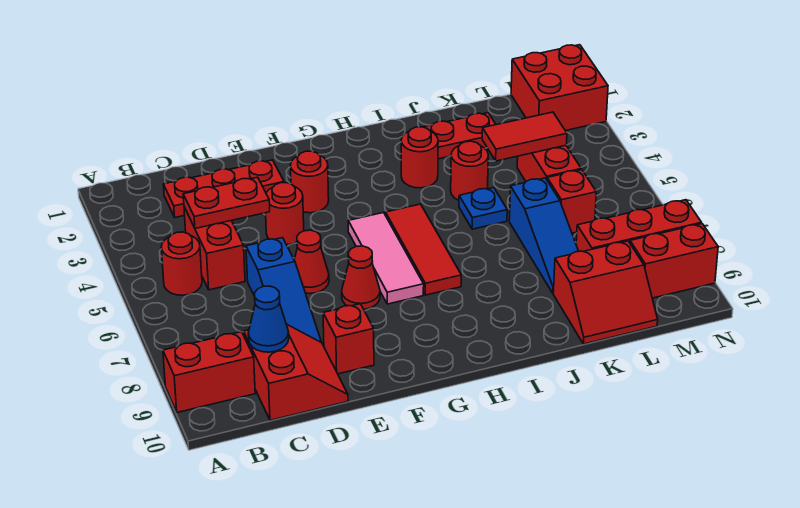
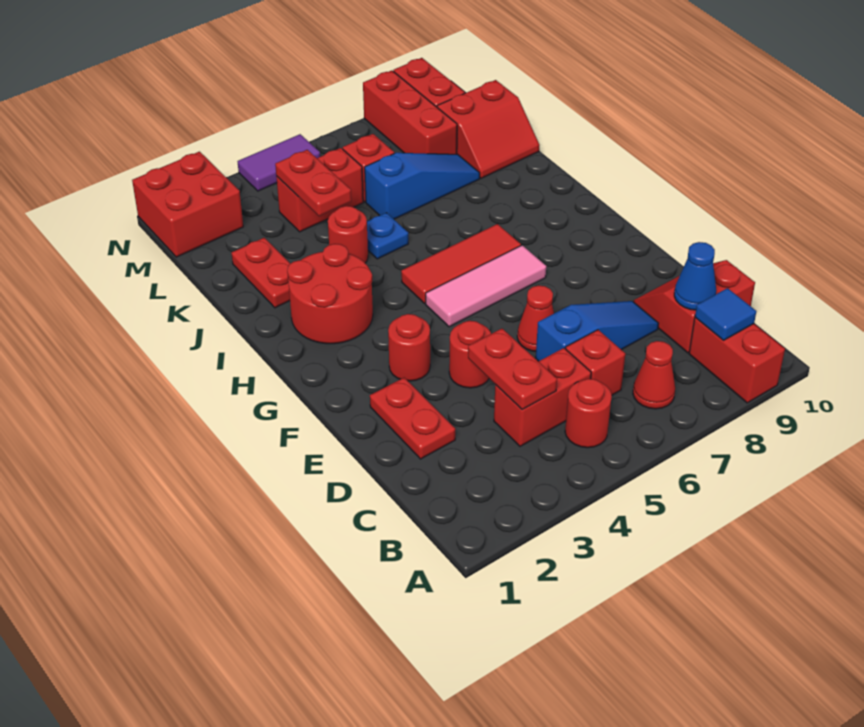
none -> blue 1x1 tile [695,288,756,340]
red 1x3 plate [163,160,284,218] -> red 1x2 plate [370,378,455,459]
red 1x1 brick [323,304,374,374] -> red 1x1 brick moved to [566,330,625,395]
red 1x1 cone [342,246,380,309] -> red 1x1 cone moved to [633,341,675,409]
red 1x1 round brick [401,127,438,188] -> red 2x2 round brick [287,244,373,344]
red 1x2 tile [482,112,567,161] -> red 1x2 plate [275,150,351,216]
red 2x2 slope [553,241,658,344] -> red 2x2 slope turned to [437,80,539,178]
none -> purple 1x2 tile [237,134,320,191]

